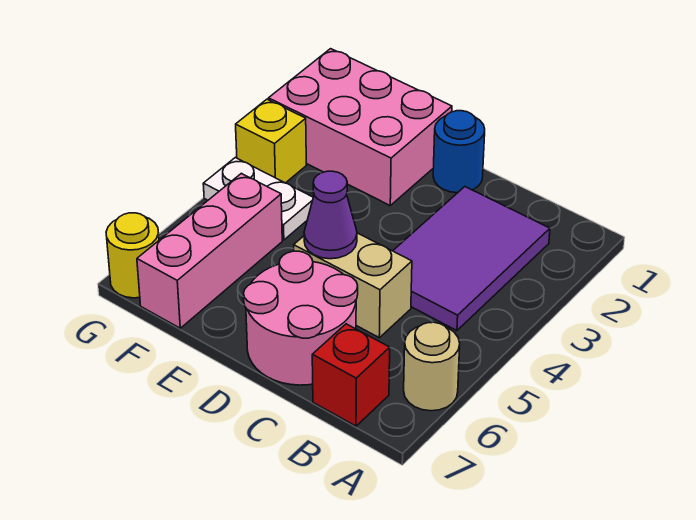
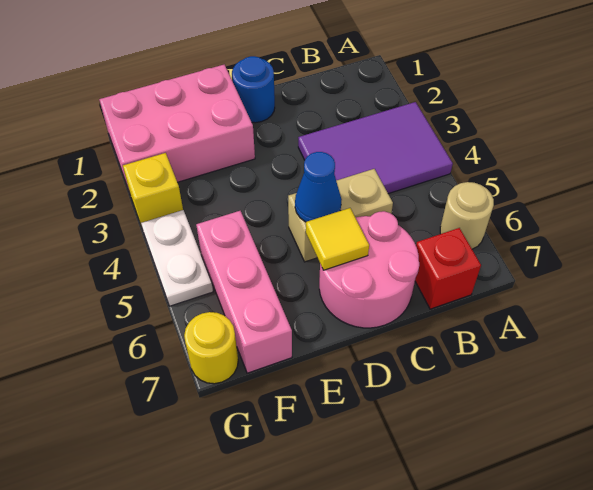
purple 2x3 tile [393,187,550,331] -> purple 2x3 tile turned to [298,102,453,194]
purple 1x1 cone [304,171,357,259] -> blue 1x1 cone [295,152,342,222]
none -> yellow 1x1 tile [306,208,369,270]
white 1x2 plate [203,158,313,240] -> white 1x2 plate turned to [141,210,213,306]

